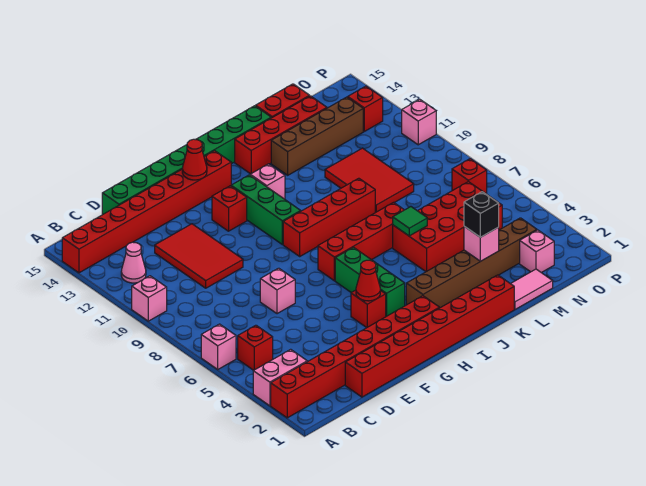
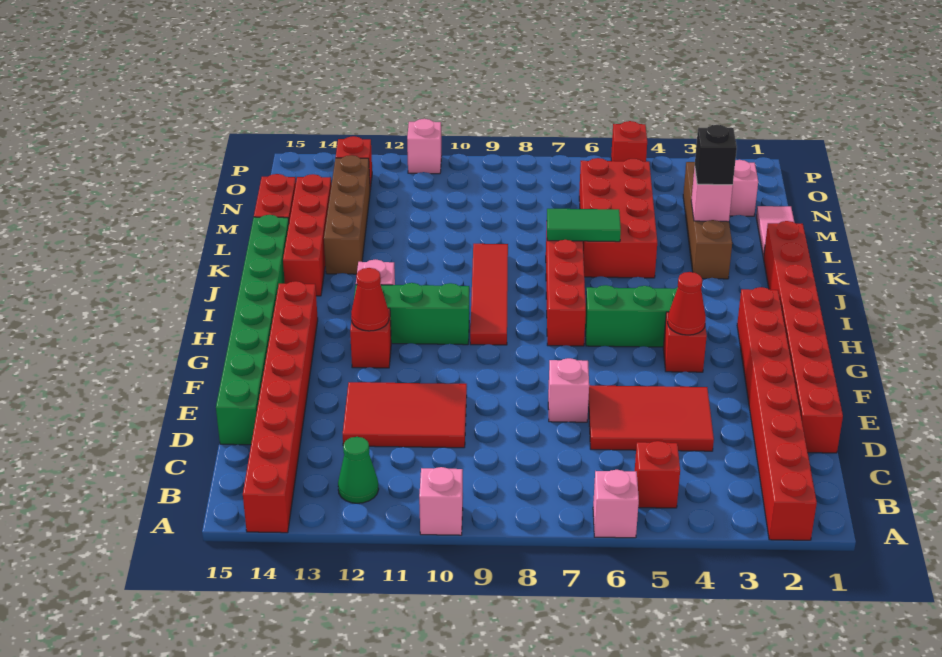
pink 1x2 brick [253,349,307,406] -> none
pink 1x1 cone [121,242,146,283] -> green 1x1 cone [338,437,379,503]
red 1x1 cone [182,139,207,180] -> red 1x1 cone moved to [351,268,389,331]
red 1x4 brick [283,178,375,256] -> red 1x4 tile [470,244,508,345]
brown 1x6 brick [406,218,537,308] -> brown 1x4 brick [683,162,732,279]
green 1x1 tile [393,207,427,236] -> green 1x2 tile [547,209,621,242]
red 2x3 tile [325,148,414,212] -> red 2x3 tile moved to [588,385,714,451]
red 1x1 brick [452,159,487,194] -> red 1x1 brick moved to [611,121,647,162]

